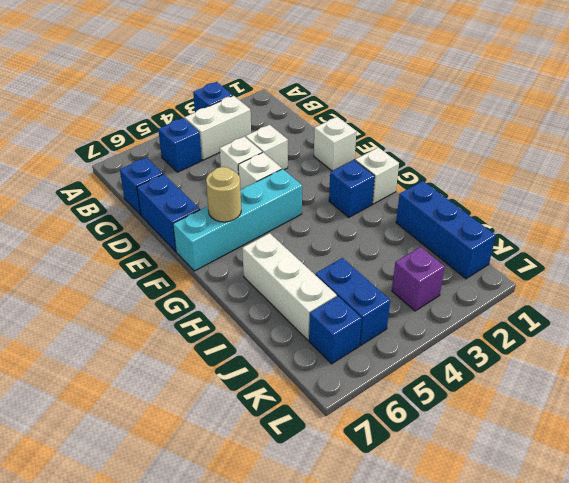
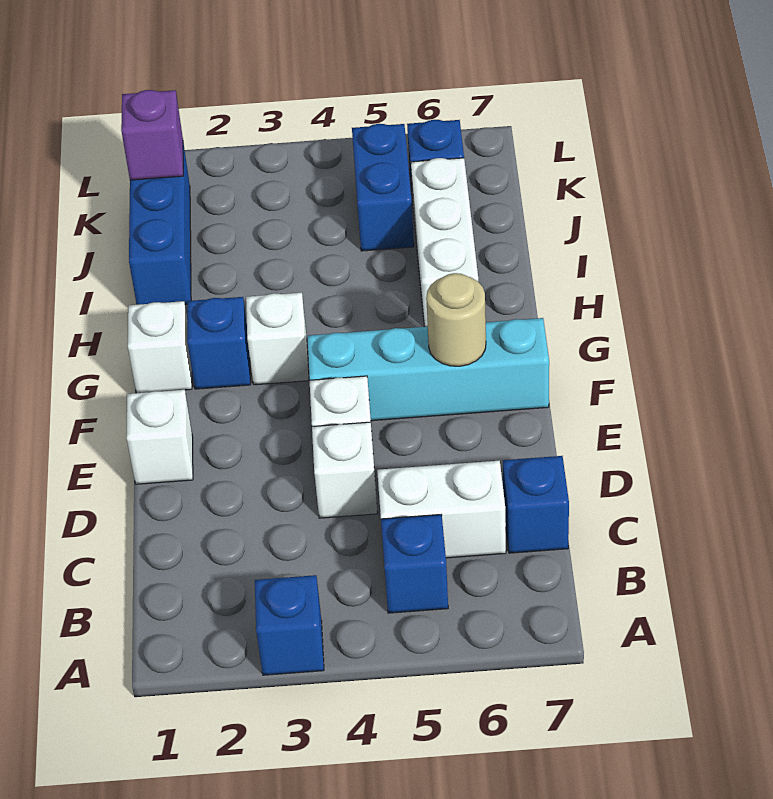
white 1x2 brick [185,96,251,160] -> white 1x2 brick moved to [377,461,506,558]
white 1x1 brick [246,125,288,170] -> white 1x1 brick moved to [246,292,309,385]
blue 1x2 brick [137,174,200,251] -> none
purple 1x1 brick [392,247,445,311] -> purple 1x1 brick moved to [121,90,183,180]

